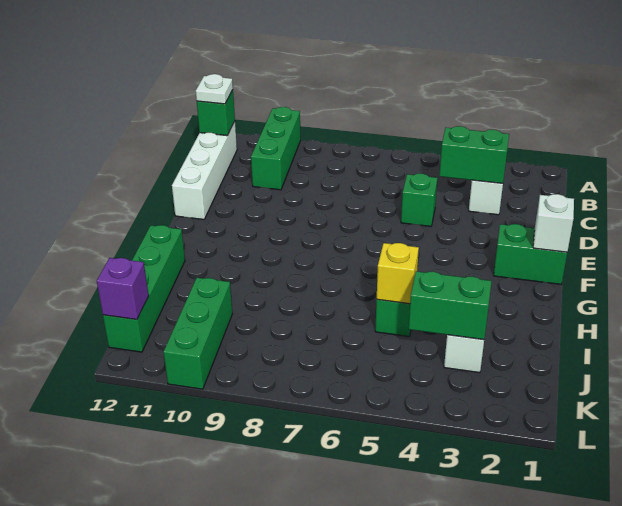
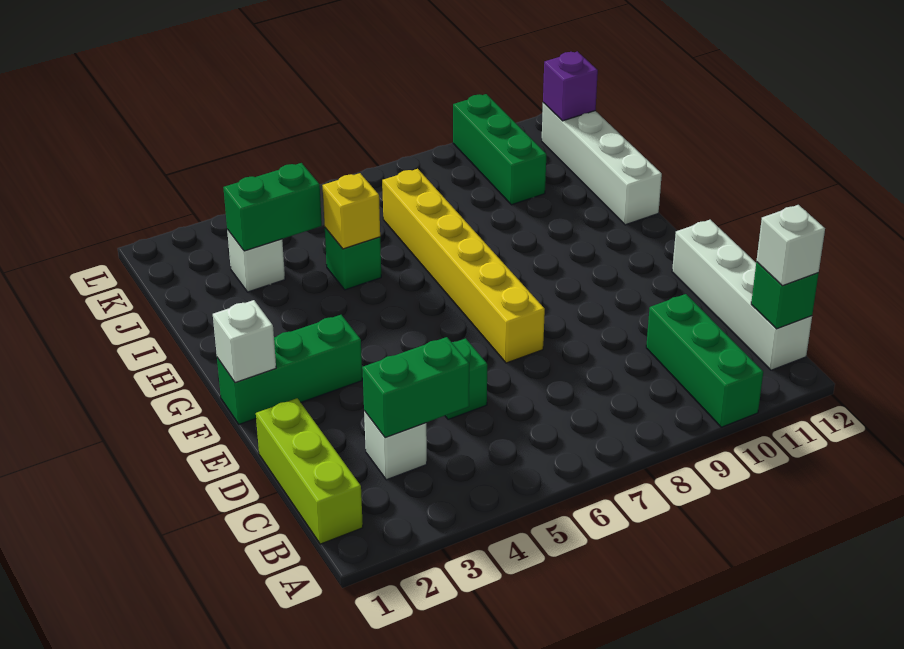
none -> lime 1x3 brick [256,398,363,544]
white 1x1 plate [196,74,233,104] -> white 1x1 brick [757,205,825,286]
none -> yellow 1x6 brick [382,169,545,363]
green 1x2 brick [494,224,567,284] -> green 1x3 brick [217,315,362,424]
green 1x4 brick [103,225,185,352] -> white 1x4 brick [542,103,662,225]

